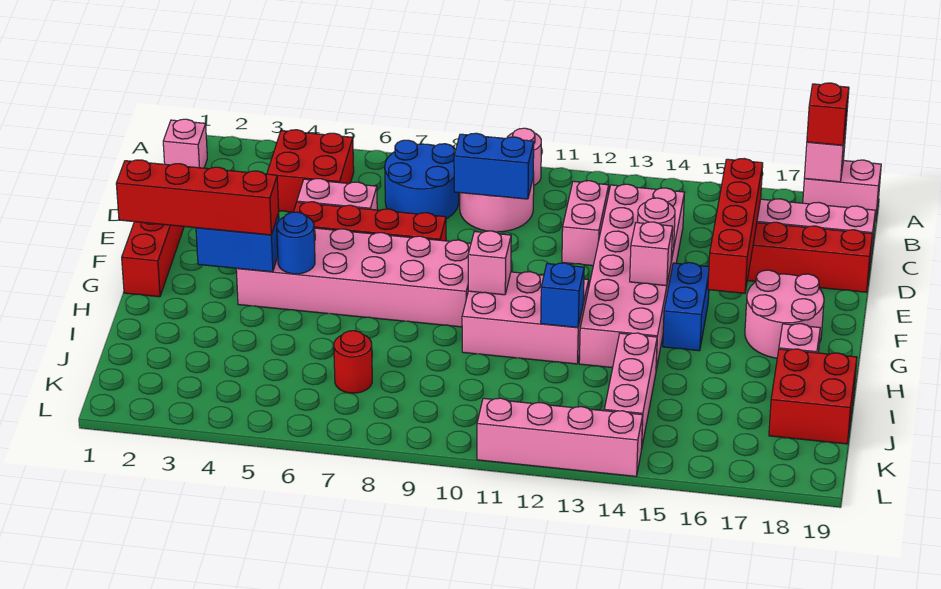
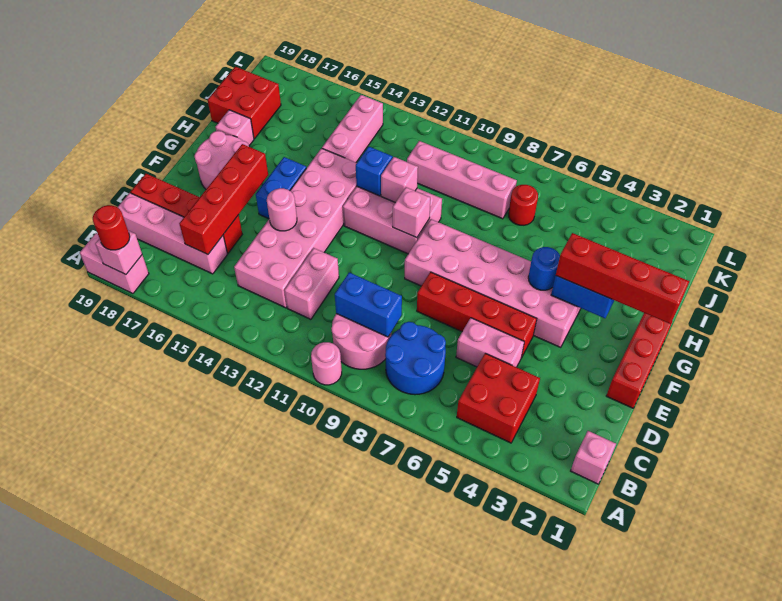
red 1x1 brick [807,83,849,145] -> red 1x1 round brick [93,205,130,250]
pink 1x1 brick [630,222,673,286] -> pink 1x1 brick moved to [381,157,418,203]
pink 1x4 brick [477,398,643,476] -> pink 1x4 brick moved to [407,141,517,219]

